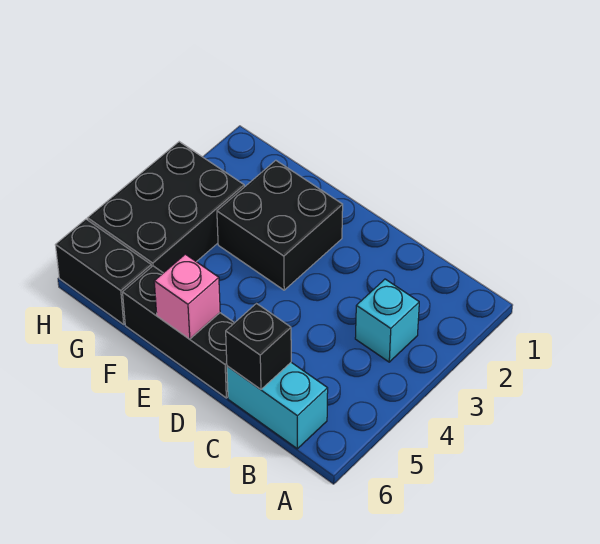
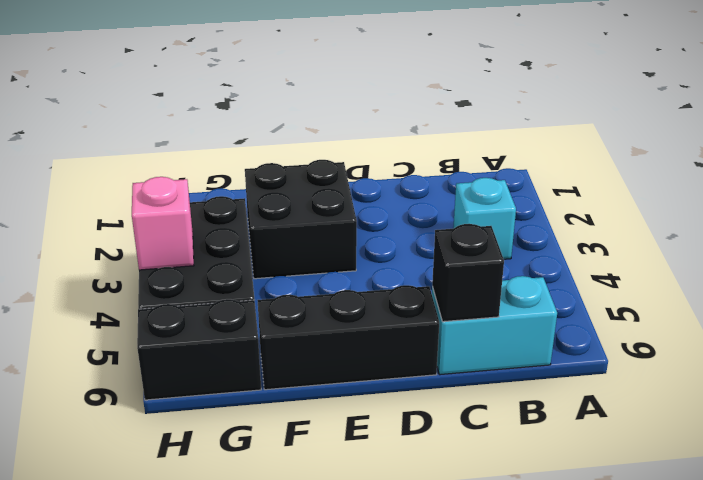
pink 1x1 brick [154,254,220,339] -> pink 1x1 brick moved to [132,177,194,270]

